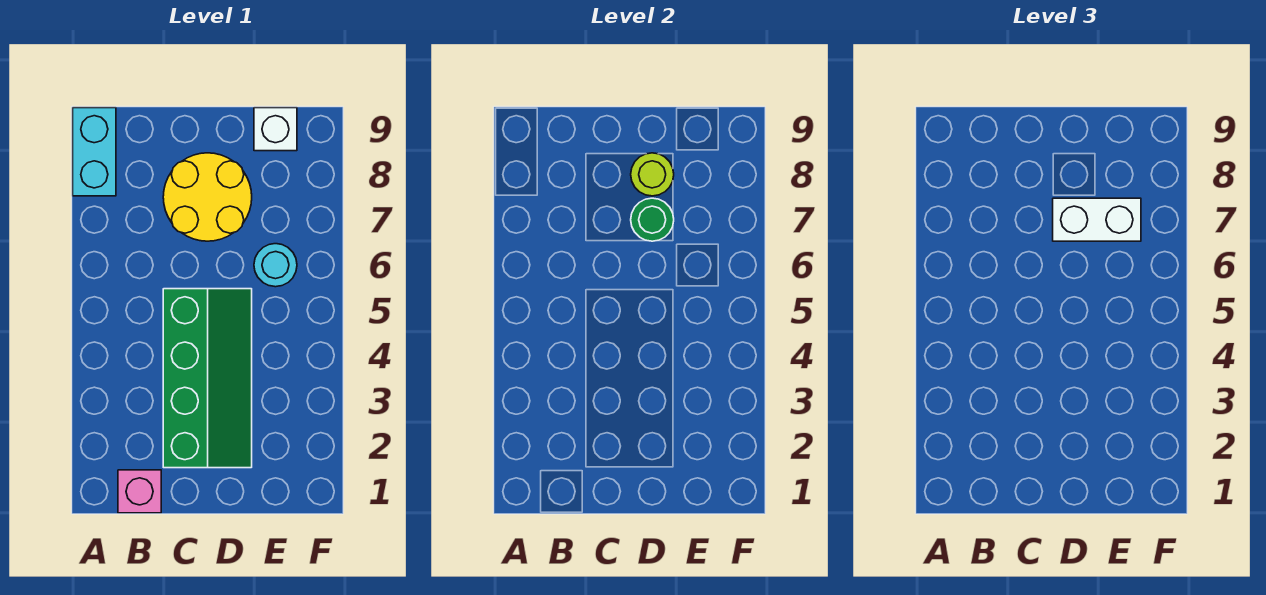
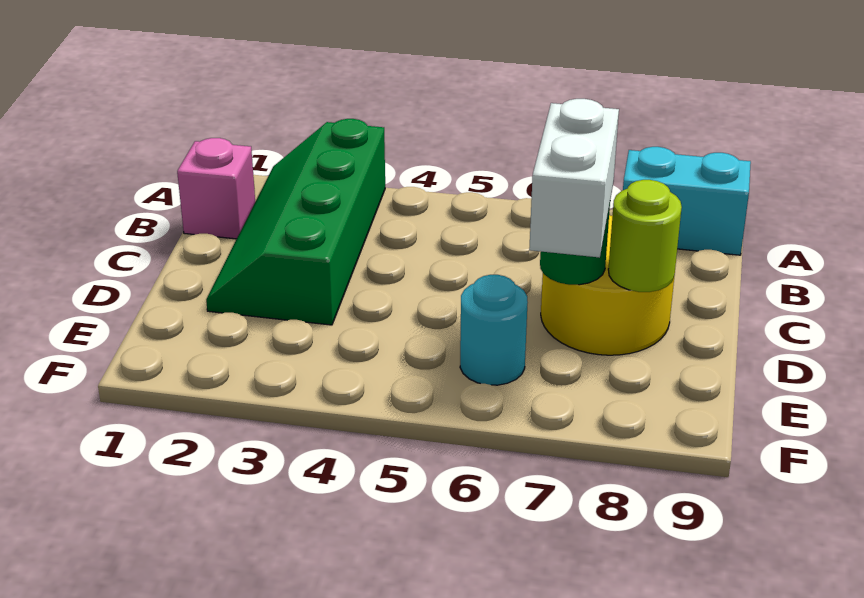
green 2x4 slope [163,289,252,468] -> green 2x4 slope turned to [206,119,385,325]
white 1x1 brick [254,108,297,151] -> none

